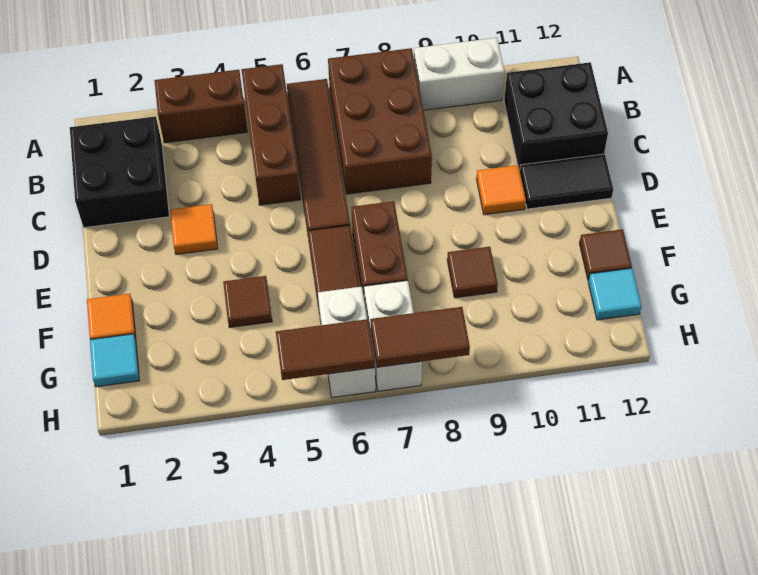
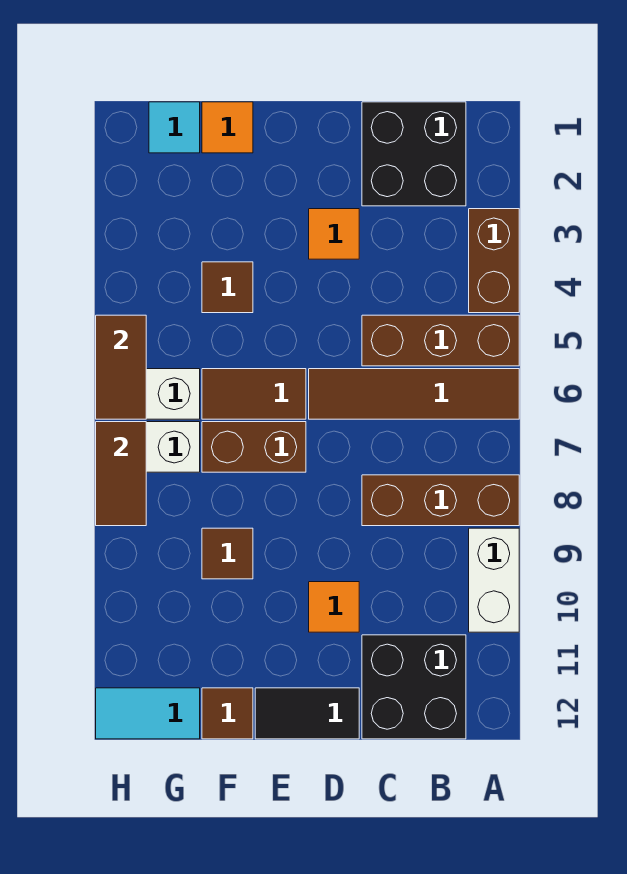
brown 2x3 brick [328,48,432,194] -> brown 1x3 brick [362,475,519,526]
black 1x2 tile [520,154,613,209] -> black 1x2 tile turned to [255,688,359,739]
cyan 1x1 tile [588,268,641,320] -> cyan 1x2 tile [96,688,200,739]

